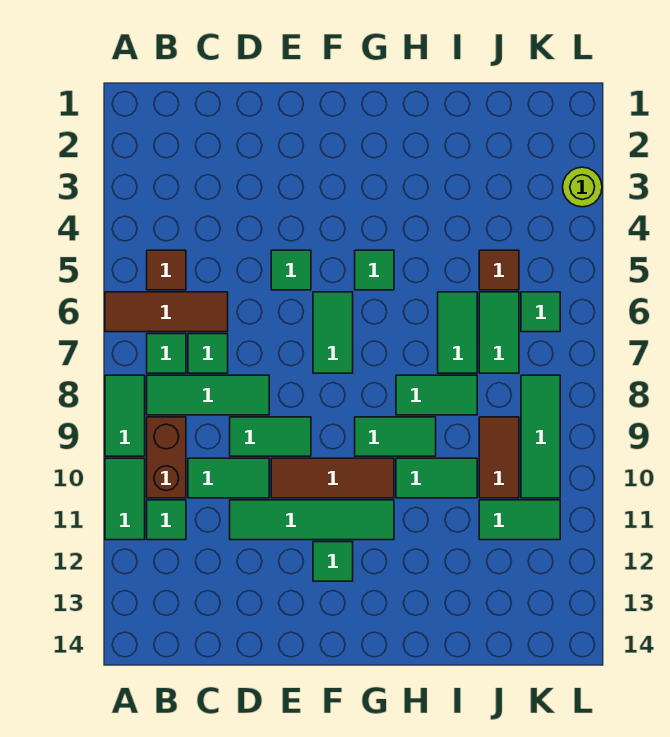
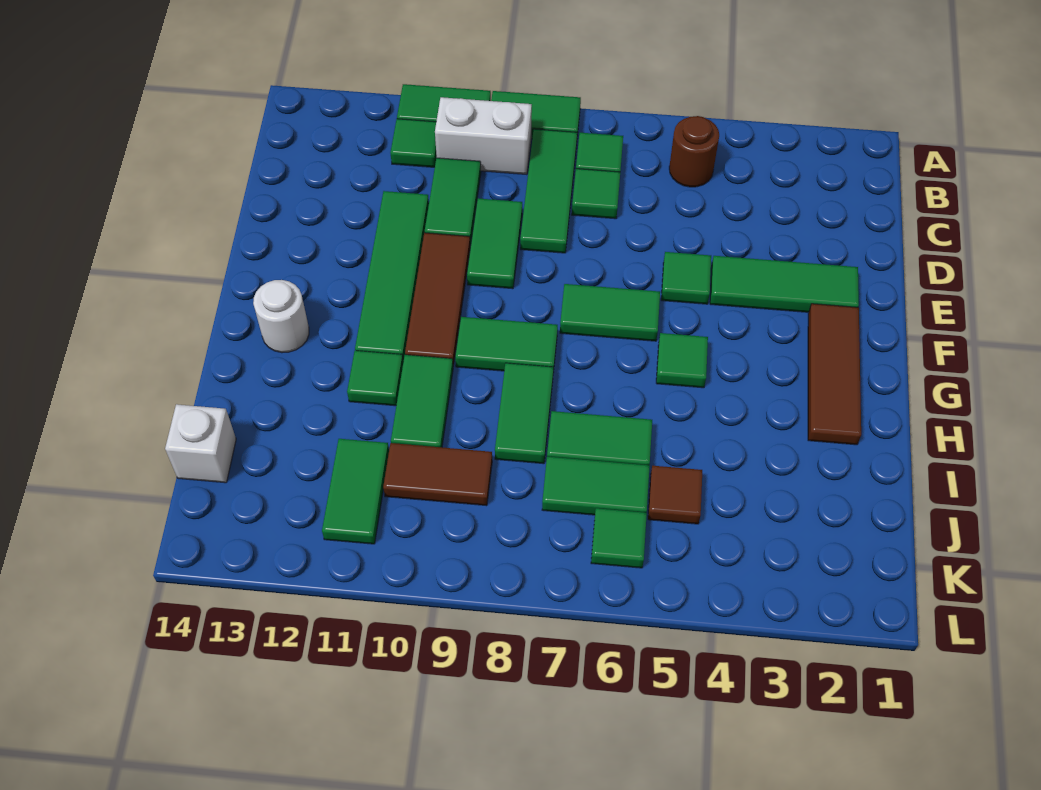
brown 1x3 tile [105,292,228,332] -> brown 1x3 tile moved to [808,304,861,445]
brown 1x1 tile [147,250,186,290] -> brown 1x1 round brick [669,116,719,187]
brown 1x2 brick [147,417,186,498] -> white 1x2 brick [435,97,532,175]
green 1x1 tile [313,542,353,581] -> green 1x1 tile moved to [347,351,403,406]
green 1x2 tile [355,417,436,456] -> green 1x2 tile turned to [455,317,558,373]
none -> white 1x1 round brick [253,280,309,353]
none -> white 1x1 brick [165,404,236,483]
green 1x3 tile [521,375,560,498] -> green 1x3 tile moved to [710,256,859,312]
lime 1x1 round brick [563,167,602,207] -> none

